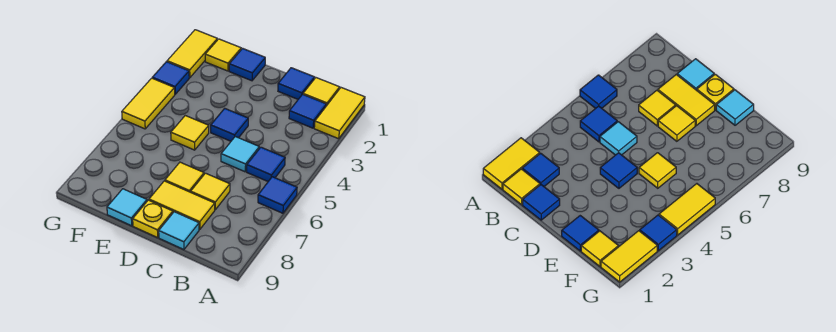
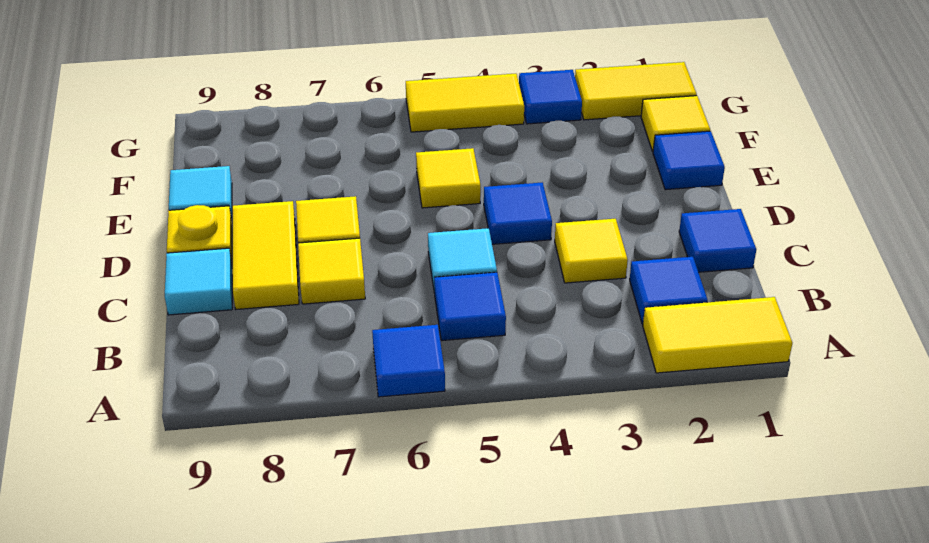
yellow 1x1 tile [303,78,340,106] -> yellow 1x1 tile moved to [555,219,628,283]

